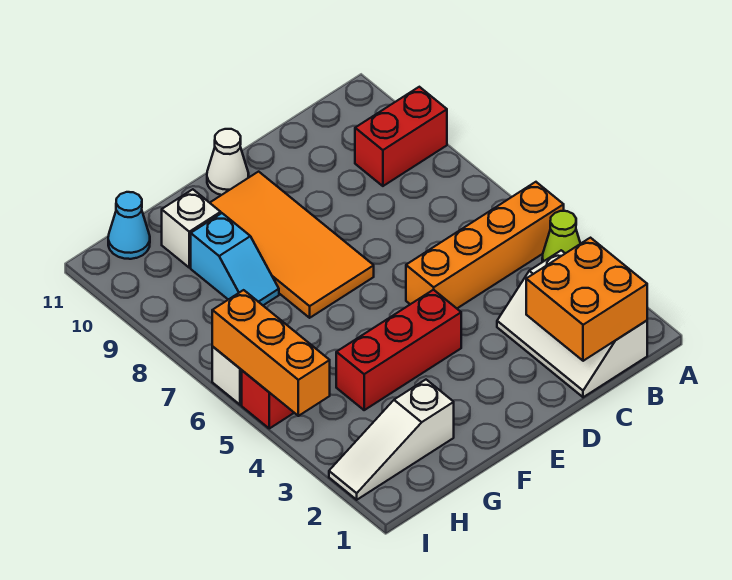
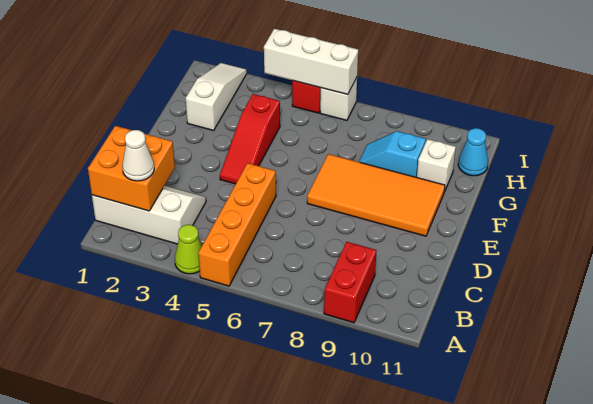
red 1x3 brick [336,290,461,410] -> red 1x3 slope [220,94,280,184]
white 1x1 cone [207,129,249,195] -> white 1x1 cone moved to [122,130,154,181]
orange 1x3 brick [212,290,330,416] -> white 1x3 brick [264,29,358,95]

